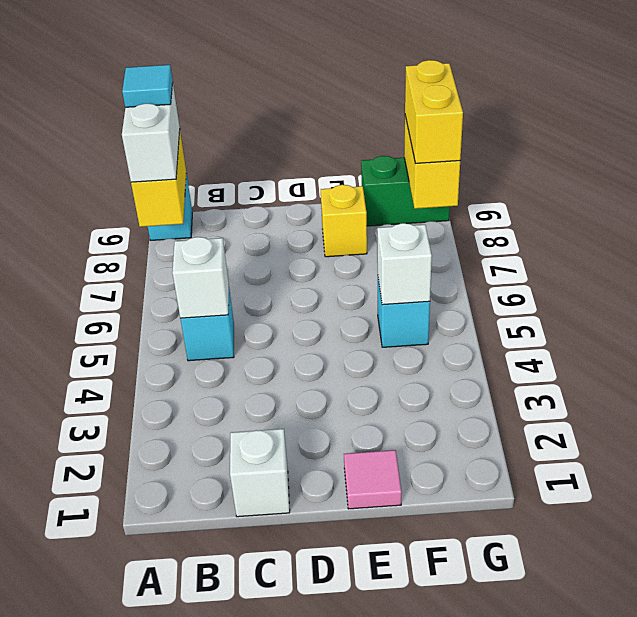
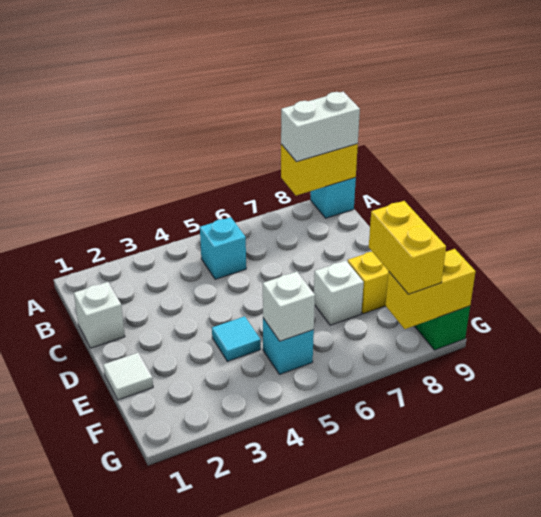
cyan 1x1 tile [122,65,173,107] -> cyan 1x1 tile moved to [212,316,261,361]
white 1x1 brick [172,237,229,318] -> white 1x1 brick moved to [314,260,364,325]
pink 1x1 tile [344,450,402,509] -> white 1x1 tile [103,353,153,400]
yellow 1x2 brick [405,60,463,164] -> yellow 1x2 brick turned to [369,201,446,294]

